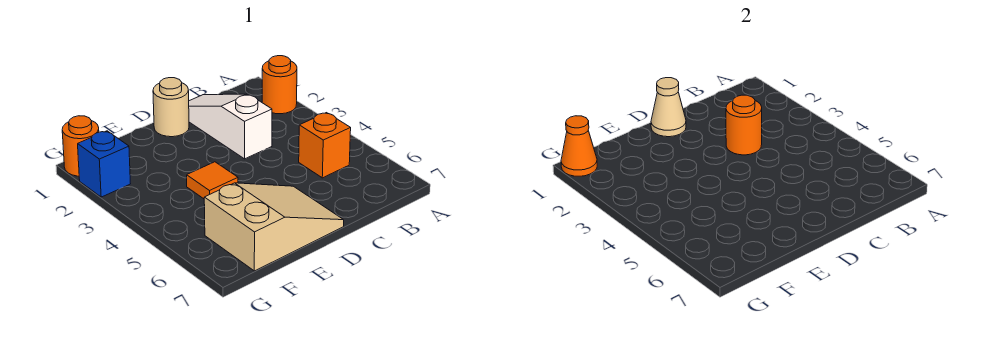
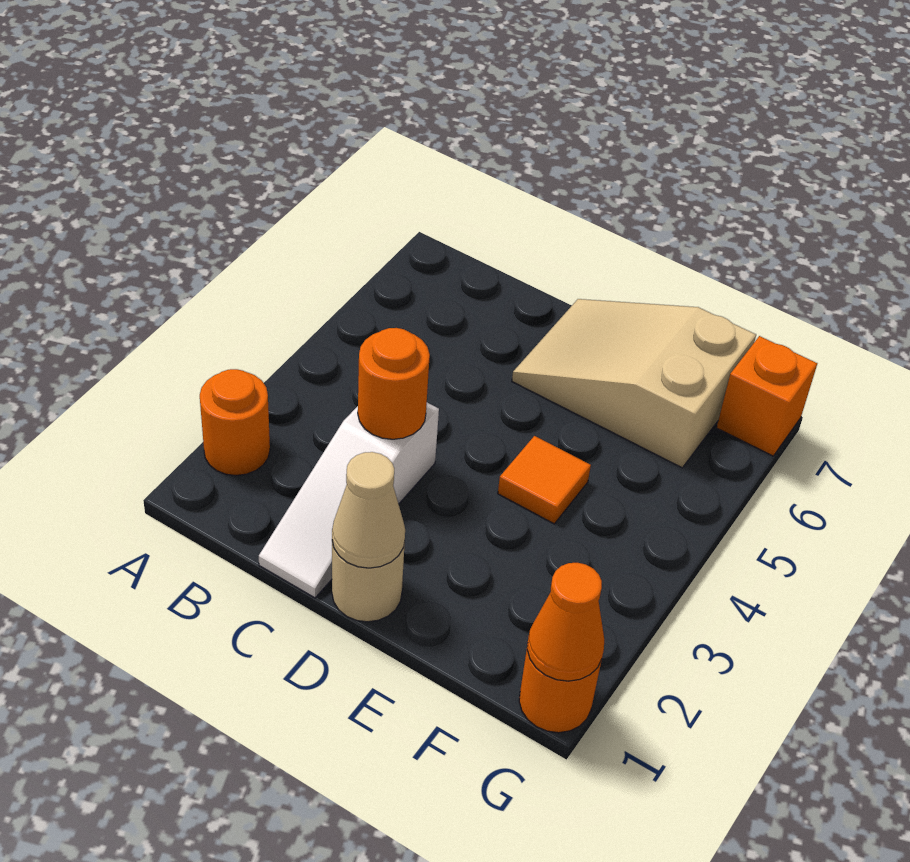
orange 1x1 brick [299,113,351,178] -> orange 1x1 brick moved to [717,336,817,456]
blue 1x1 brick [78,131,130,197] -> none

